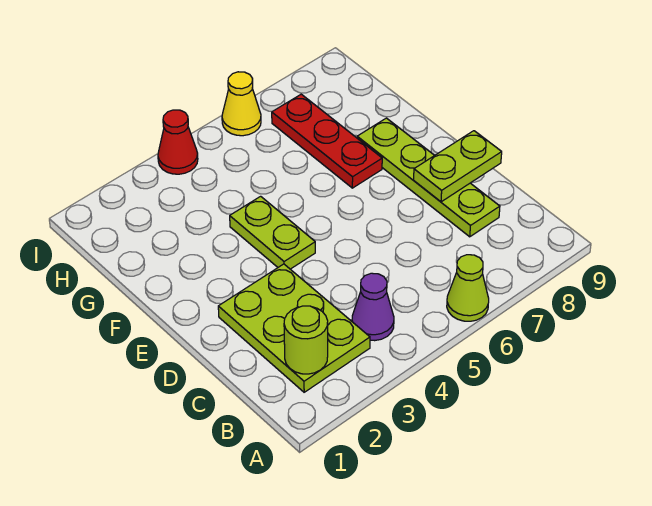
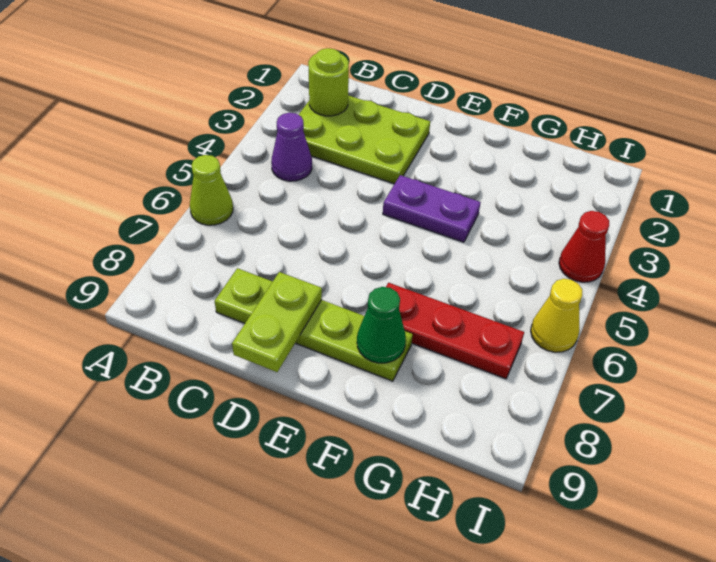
lime 1x2 plate [230,196,315,269] -> purple 1x2 plate [383,175,481,242]
none -> green 1x1 cone [357,287,406,363]

